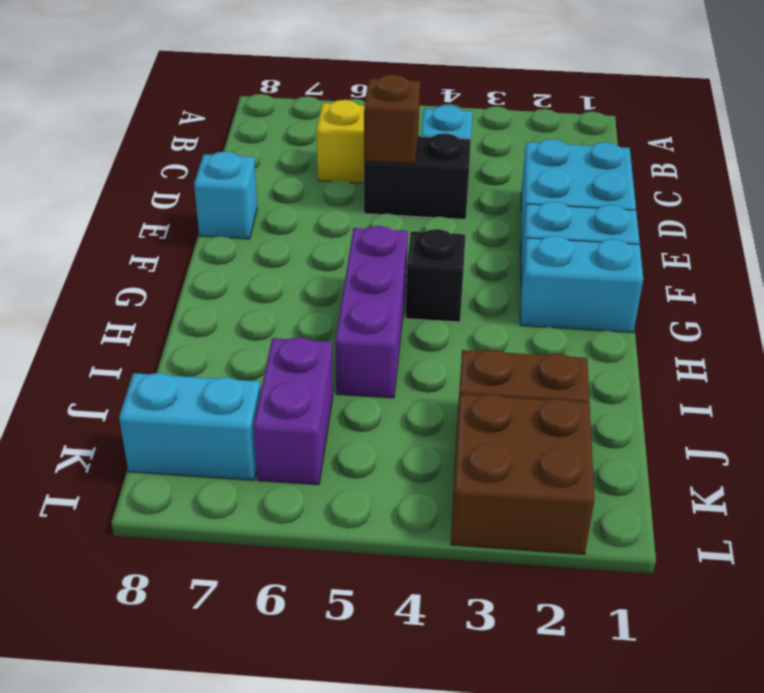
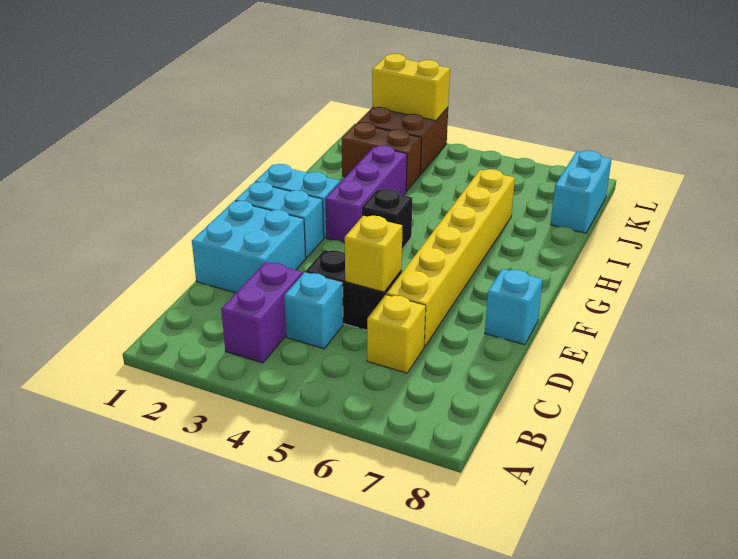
brown 1x1 brick [364,75,420,164] -> yellow 1x1 brick [345,216,402,292]
none -> yellow 1x6 brick [386,169,515,347]
purple 1x3 brick [335,226,408,398] -> purple 1x3 brick moved to [325,145,407,243]
purple 1x2 brick [253,337,333,485] -> purple 1x2 brick moved to [221,262,303,363]
cyan 1x2 brick [119,373,260,480] -> cyan 1x2 brick turned to [551,150,611,233]
none -> yellow 1x2 brick [372,54,450,121]

